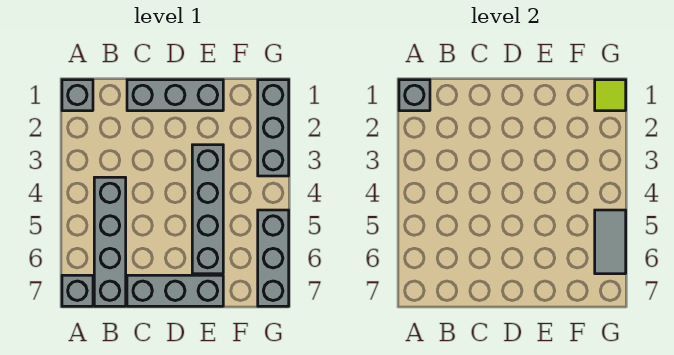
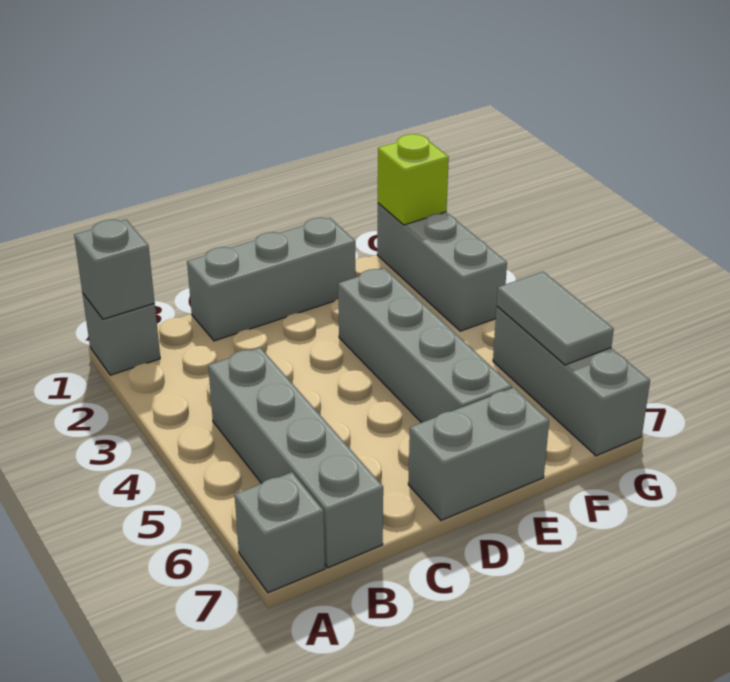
grey 1x3 brick [127,275,223,306] -> grey 1x2 brick [408,388,549,520]
lime 1x1 tile [595,80,626,111] -> lime 1x1 brick [378,134,449,225]

